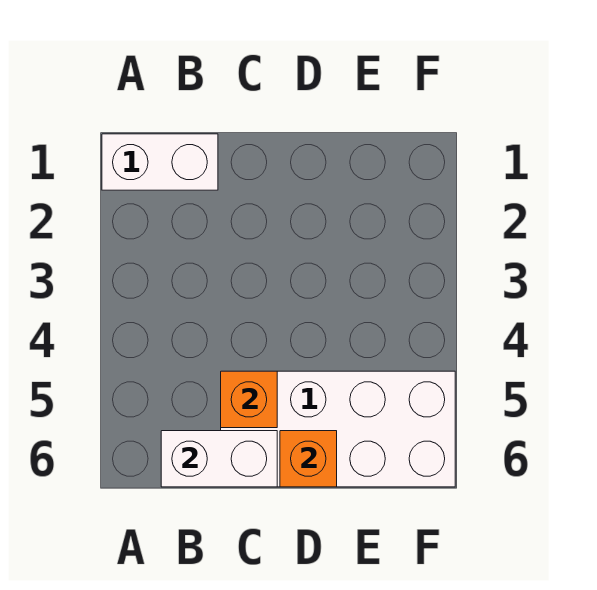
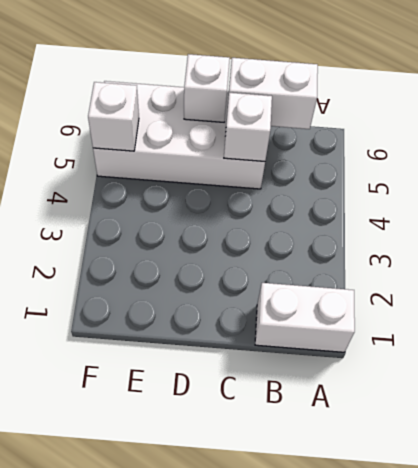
orange 1x1 brick [221,371,277,428] -> white 1x1 brick [224,93,272,161]
orange 1x1 brick [280,431,337,487] -> white 1x1 brick [184,54,230,122]
none -> white 1x1 brick [88,82,139,151]

